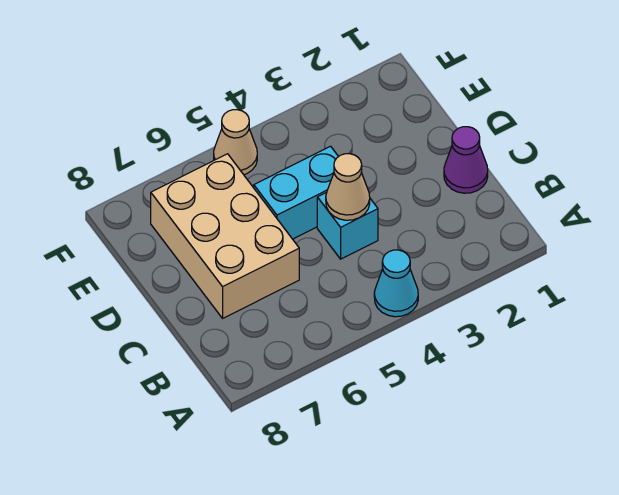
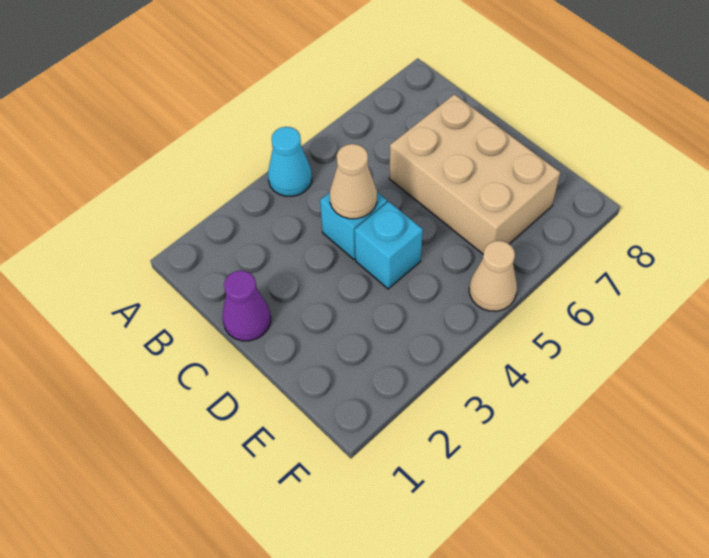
cyan 1x2 brick [254,146,338,239] -> cyan 1x1 brick [355,201,423,289]

